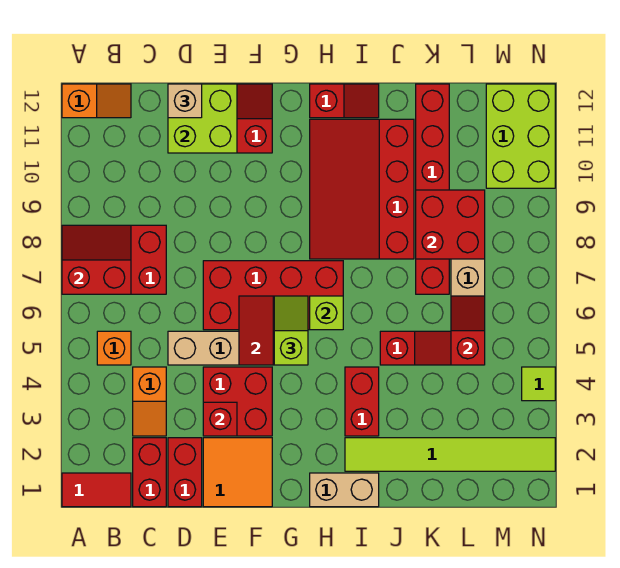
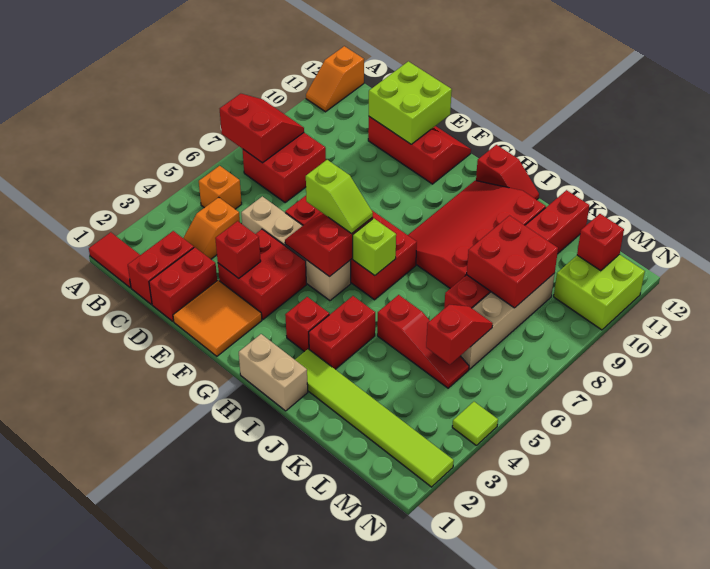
orange 1x2 slope [62,84,131,118] -> orange 1x2 slope turned to [306,46,364,112]
tan 1x1 brick [168,84,202,118] -> none
lime 1x2 slope [274,296,308,365] -> lime 1x2 slope turned to [306,160,373,233]
none -> red 1x1 brick [285,297,329,352]
lime 2x3 brick [486,84,555,188] -> lime 2x2 brick [554,254,645,330]
none -> red 1x1 brick [577,214,624,271]

